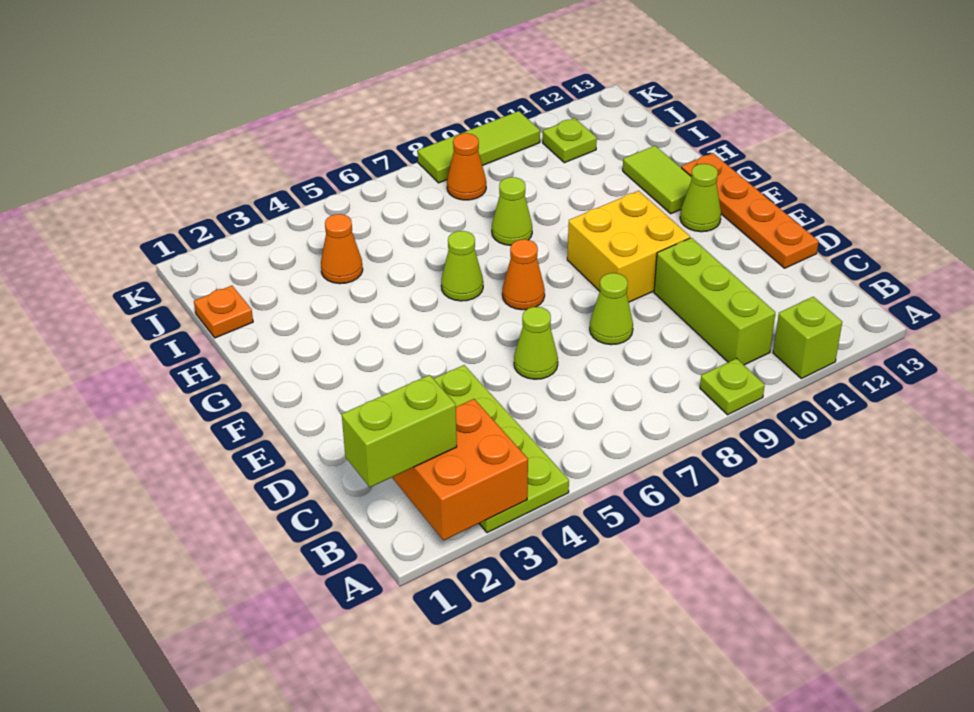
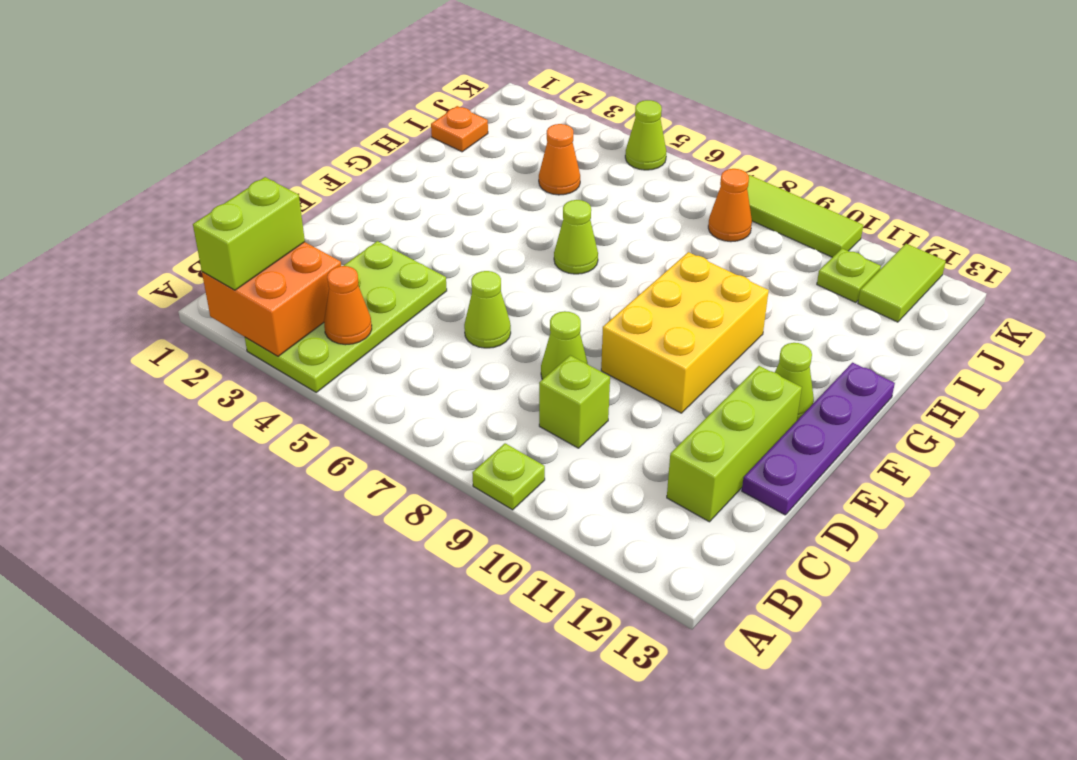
lime 1x1 brick [773,297,842,378] -> lime 1x1 brick moved to [539,355,610,448]
lime 1x2 brick [342,375,457,487] -> lime 1x2 brick turned to [193,177,305,290]
lime 1x3 brick [654,238,776,365] -> lime 1x3 brick moved to [667,366,802,522]
orange 1x4 plate [681,153,819,268] -> purple 1x4 plate [742,363,895,515]
yellow 2x2 brick [567,191,690,302] -> yellow 2x3 brick [601,252,769,413]
orange 1x1 cone [502,239,545,310] -> orange 1x1 cone moved to [324,266,372,345]
lime 1x2 tile [623,146,691,214] -> lime 1x2 tile moved to [858,244,946,322]
lime 1x1 cone [492,177,532,245] -> lime 1x1 cone moved to [625,100,667,170]

